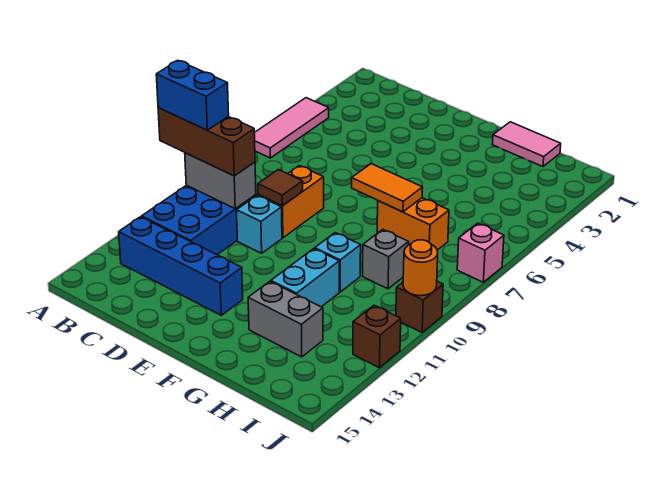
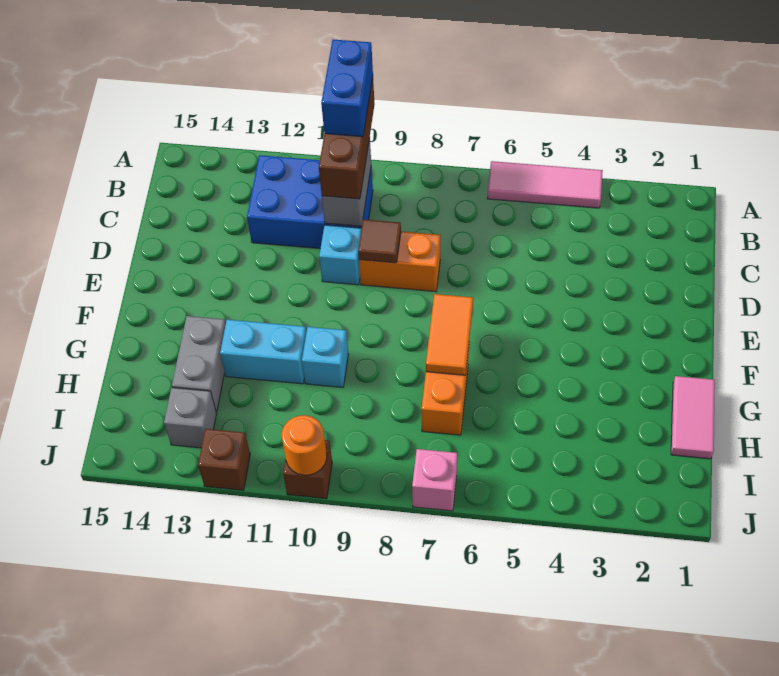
blue 1x4 brick [119,217,243,315] -> none
grey 1x1 brick [363,230,409,289] -> grey 1x1 brick moved to [164,388,217,448]

